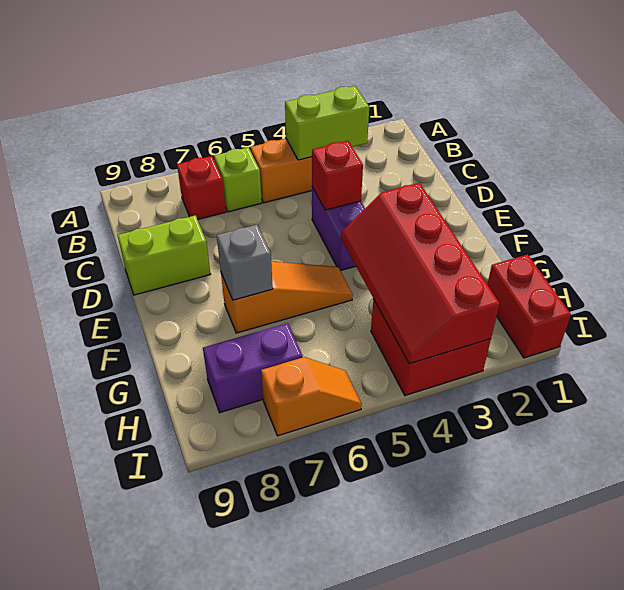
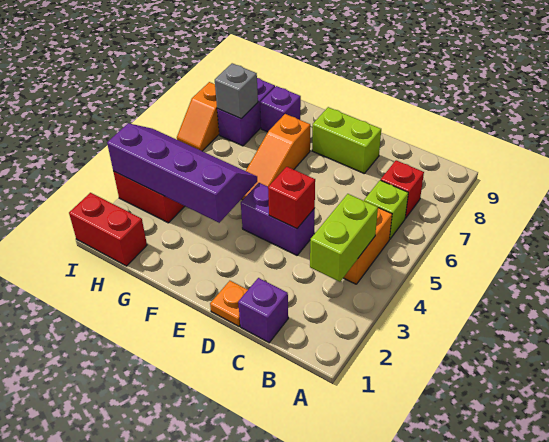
none -> purple 1x1 brick [238,278,288,343]
none -> orange 1x1 plate [210,281,248,326]
lime 1x2 brick [117,215,210,295] -> lime 1x2 brick turned to [312,107,381,173]
red 2x4 slope [341,183,500,364] -> purple 2x4 slope [107,123,257,223]
grey 1x1 brick [217,225,273,300] -> grey 1x1 brick moved to [215,63,258,119]
none -> purple 1x1 brick [260,86,301,132]

